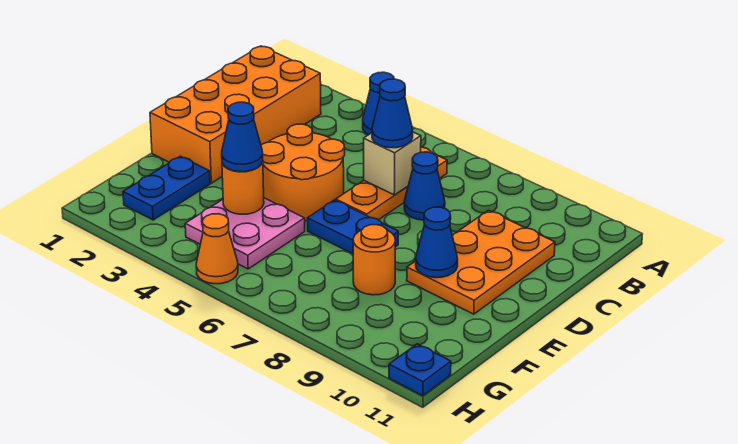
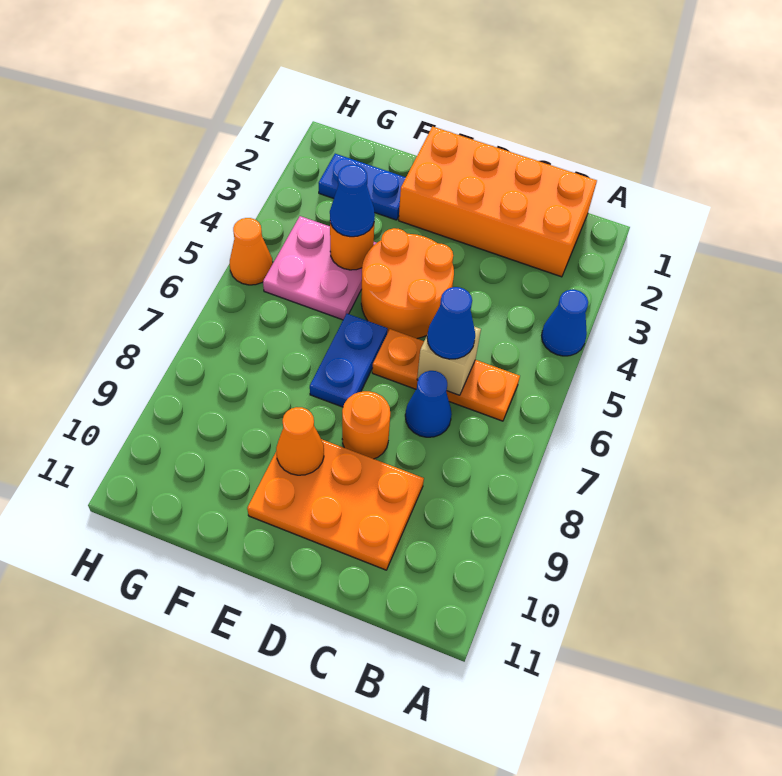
blue 1x1 cone [416,207,458,278] -> orange 1x1 cone [276,407,324,475]
orange 1x1 round brick [353,225,395,295] -> orange 1x1 round brick moved to [342,391,390,459]
blue 1x1 plate [389,344,451,396] -> none

